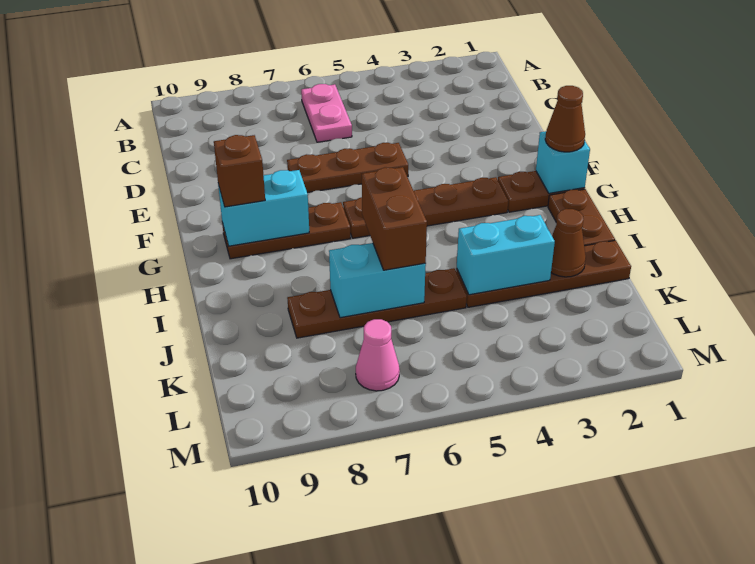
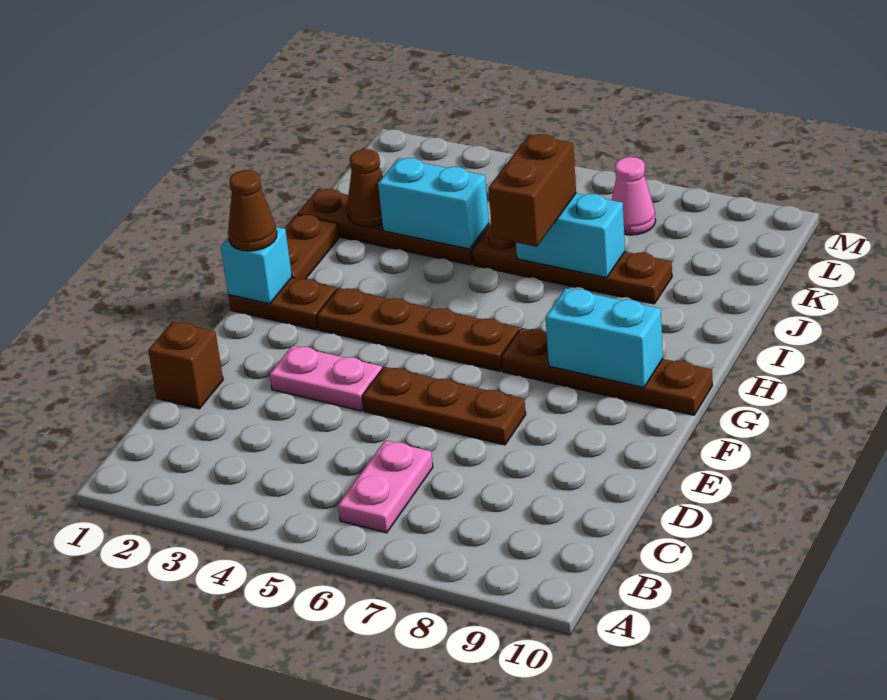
none -> pink 1x2 plate [270,346,382,411]
brown 1x3 plate [222,202,350,259] -> brown 1x4 plate [501,328,713,415]
brown 1x1 brick [214,135,265,207] -> brown 1x1 brick moved to [148,322,223,409]

